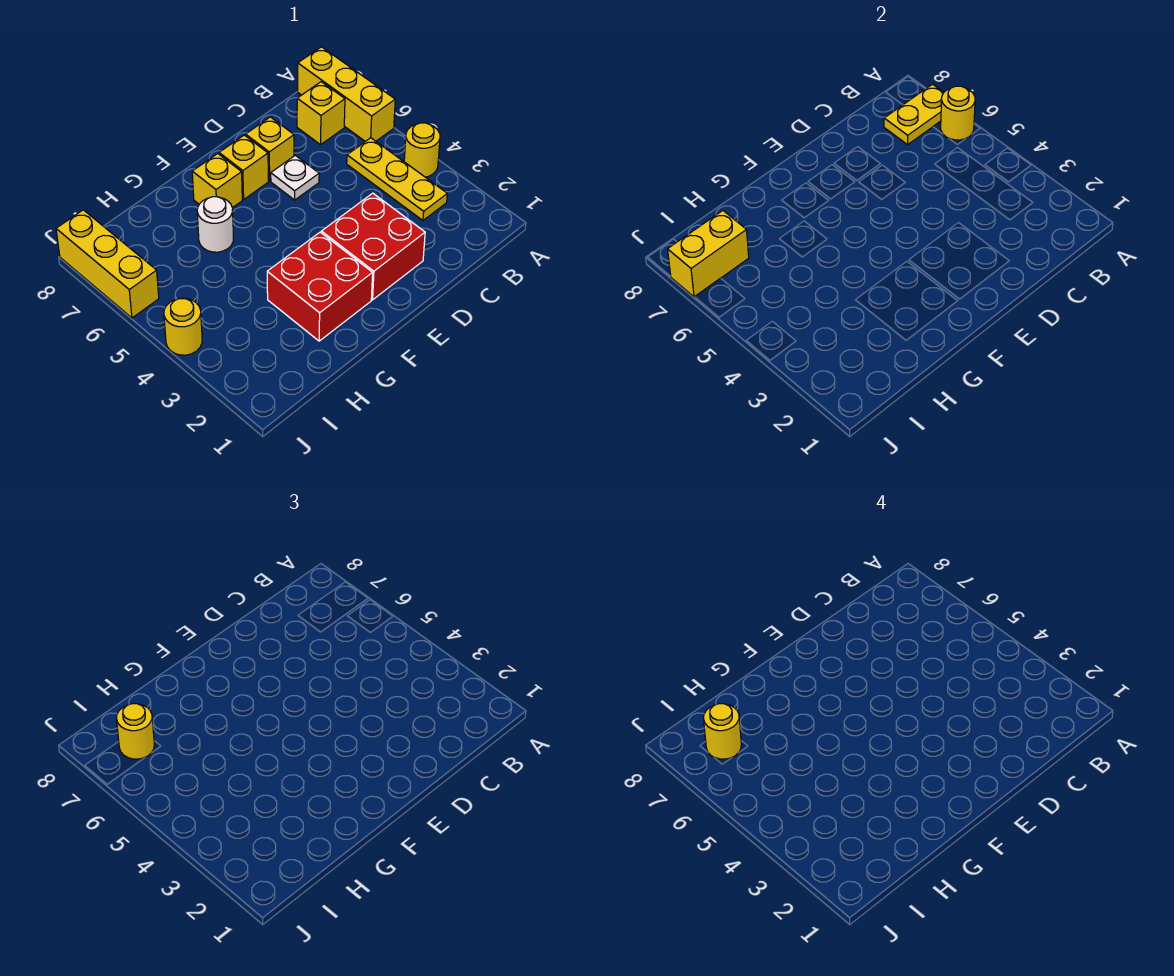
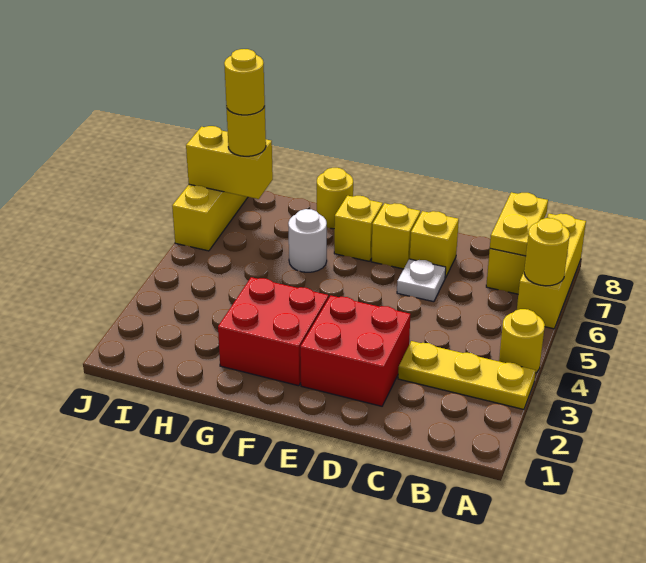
yellow 1x2 plate [884,84,944,145] -> yellow 1x2 plate turned to [490,192,548,256]
yellow 1x3 plate [347,138,447,220] -> yellow 1x3 plate turned to [398,341,536,409]
yellow 1x1 round brick [164,298,202,355] -> yellow 1x1 round brick moved to [317,168,353,229]

